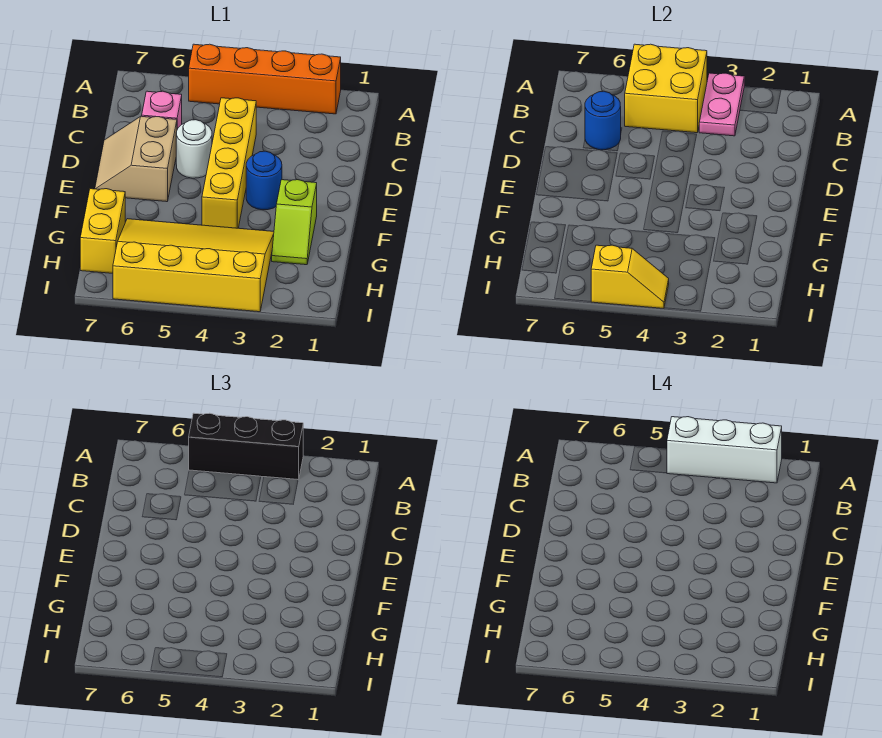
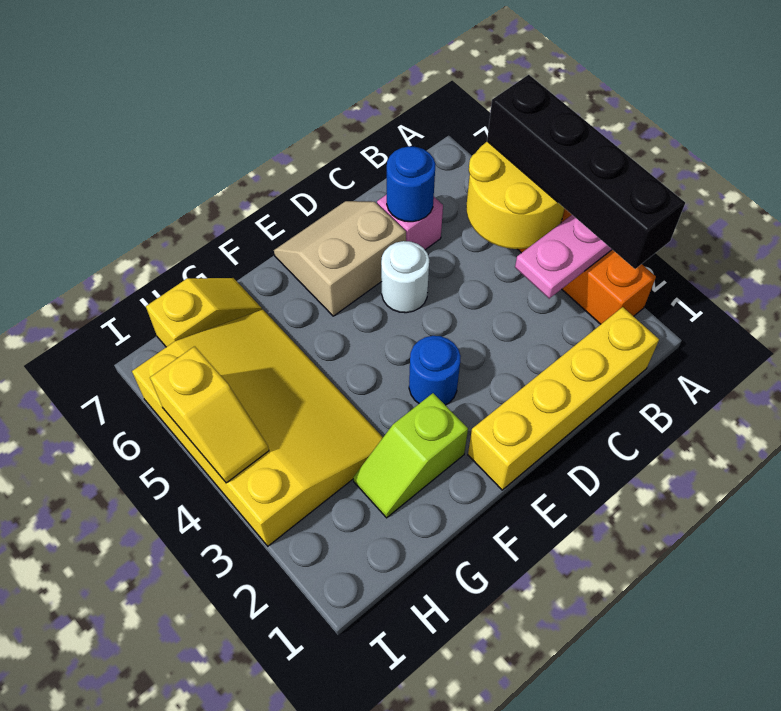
white 1x3 brick [667,417,782,483] -> none
black 1x3 brick [189,413,303,480] -> black 1x4 brick [487,75,685,269]
yellow 2x2 brick [625,44,707,133] -> yellow 2x2 round brick [466,141,565,249]
yellow 1x4 brick [202,98,256,228] -> yellow 1x4 brick moved to [468,307,659,490]
yellow 1x2 brick [80,189,125,273] -> yellow 1x2 slope [146,278,262,347]

